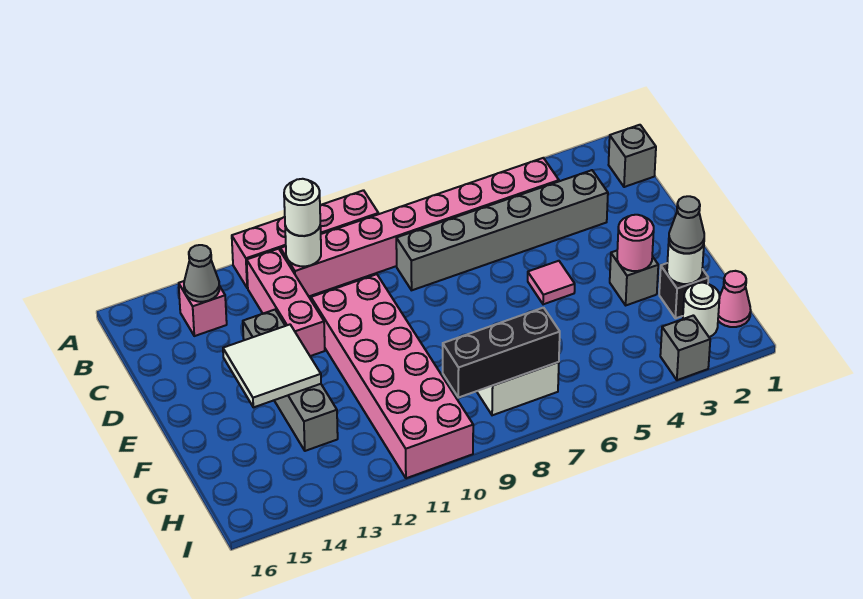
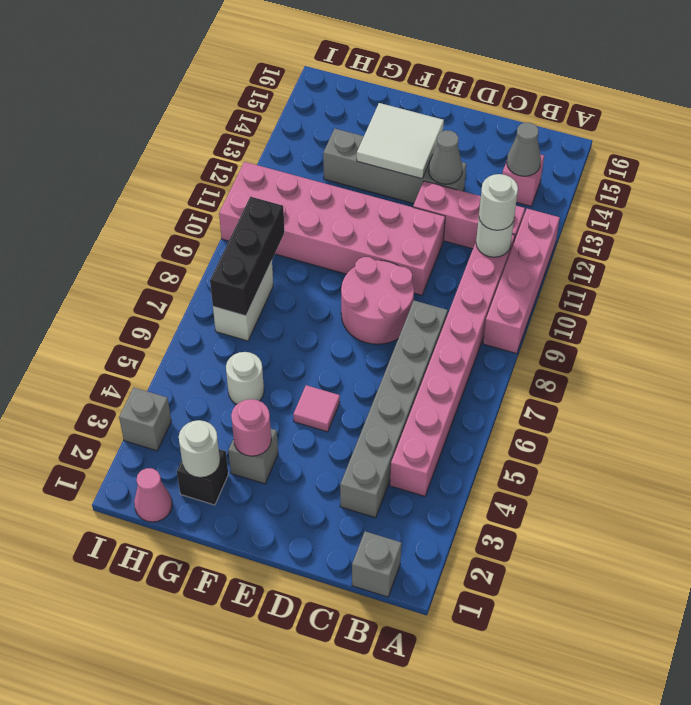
none -> pink 2x2 round brick [341,257,414,344]
grey 1x1 cone [669,196,704,253] -> grey 1x1 cone moved to [429,130,463,184]
white 1x1 round brick [683,283,720,337] -> white 1x1 round brick moved to [226,352,264,404]

